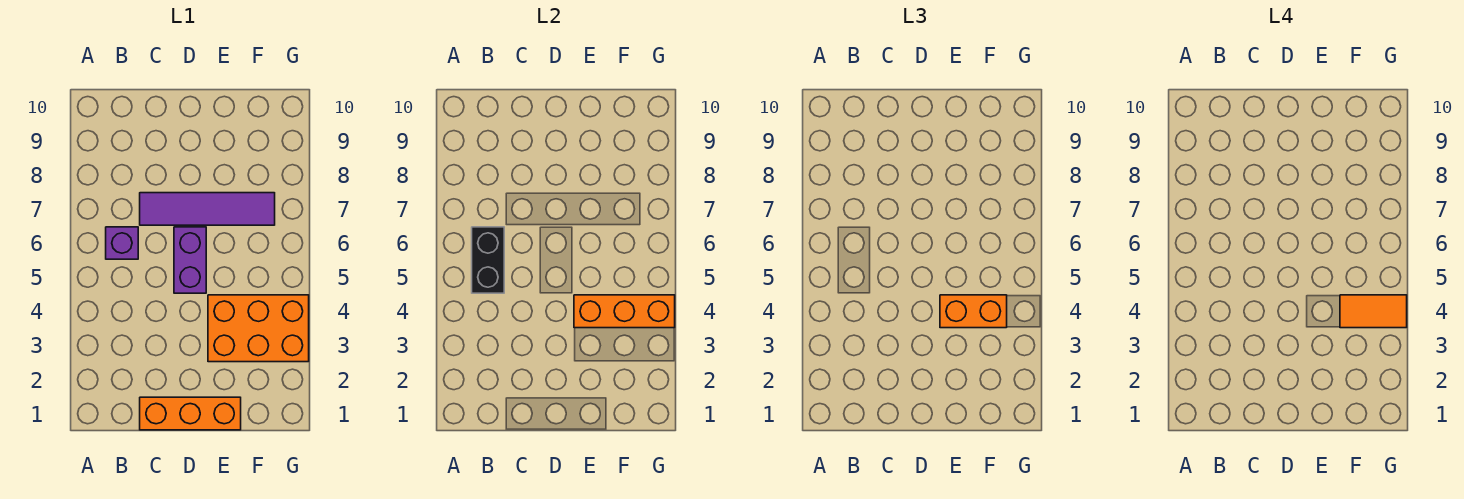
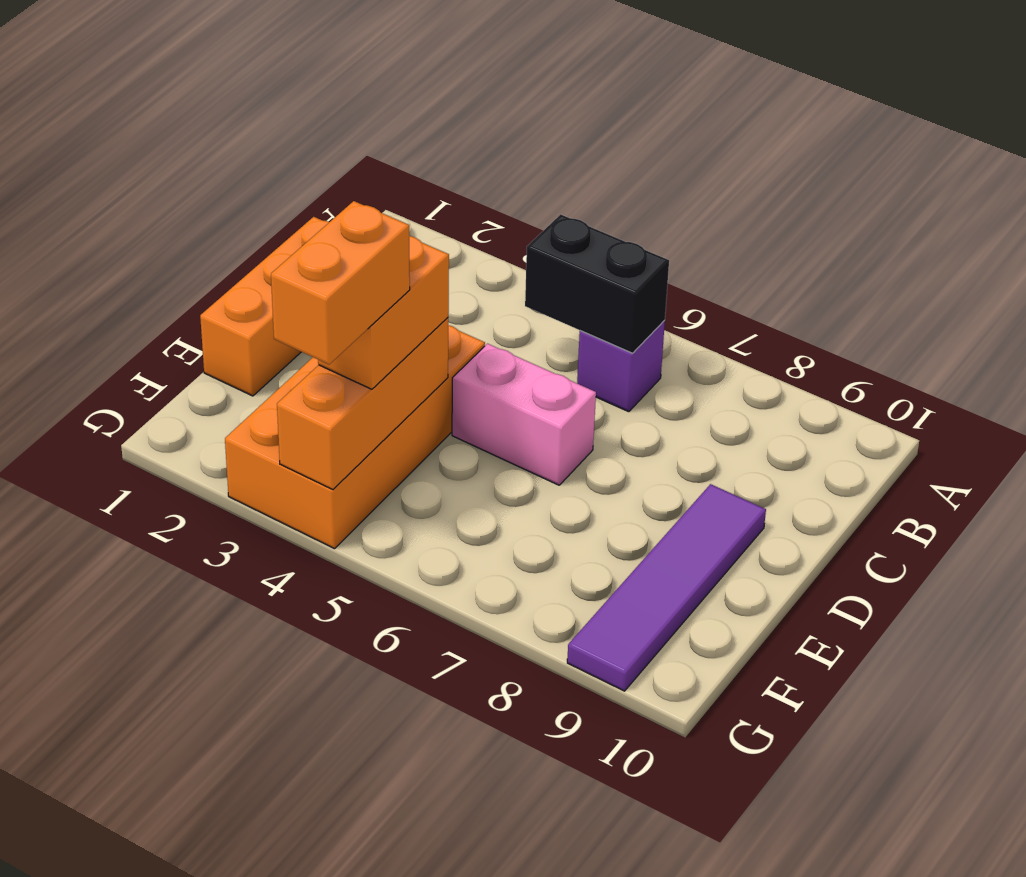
purple 1x4 tile [140,193,275,225] -> purple 1x4 tile moved to [567,484,766,691]
purple 1x2 brick [174,227,206,293] -> pink 1x2 brick [452,344,596,485]
orange 2x3 brick [208,295,309,362] -> orange 2x4 brick [225,325,485,549]
orange 1x2 tile [1340,295,1407,328] -> orange 1x2 brick [271,201,410,364]

